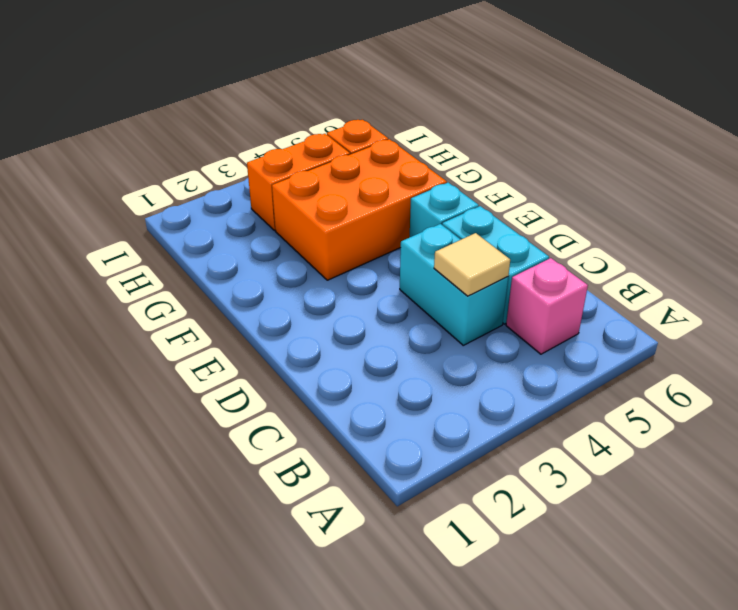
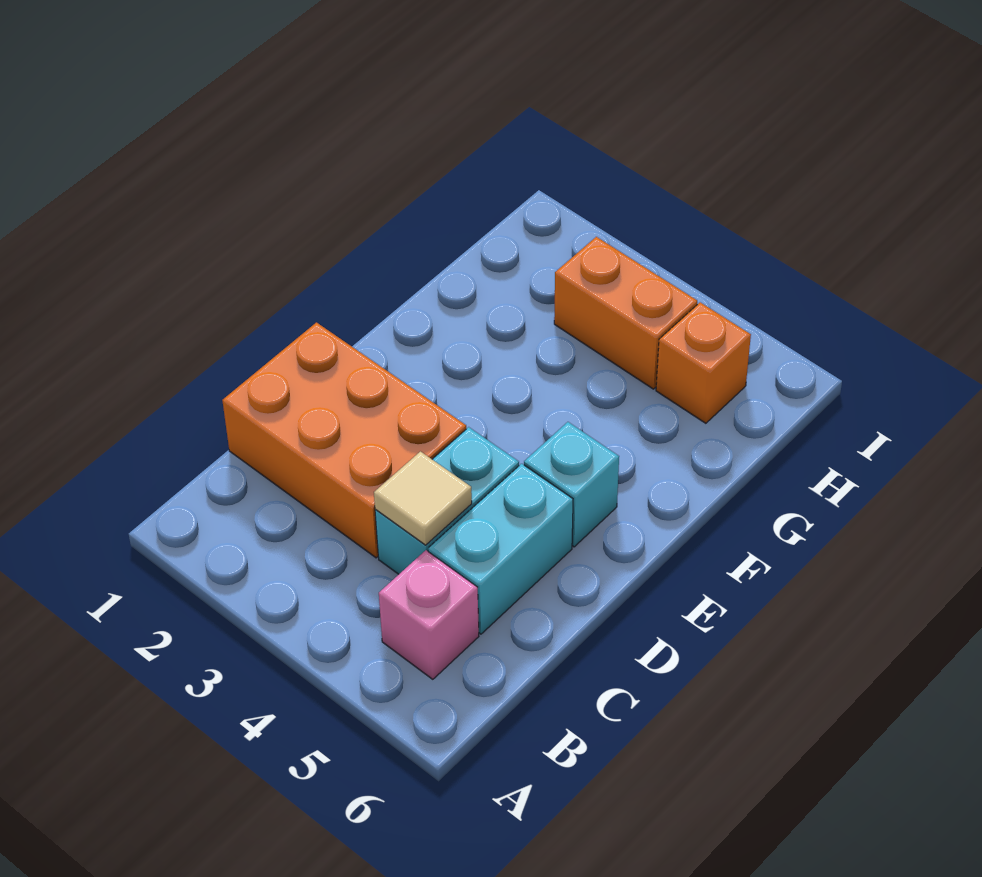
orange 2x3 brick [272,139,447,280] -> orange 2x3 brick moved to [222,323,466,558]

